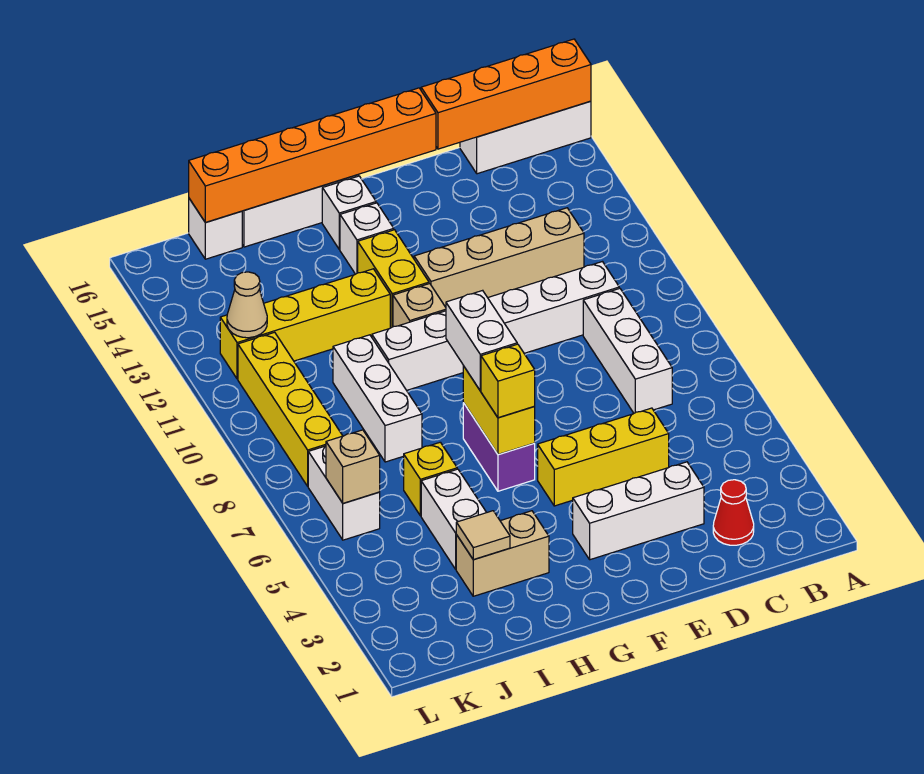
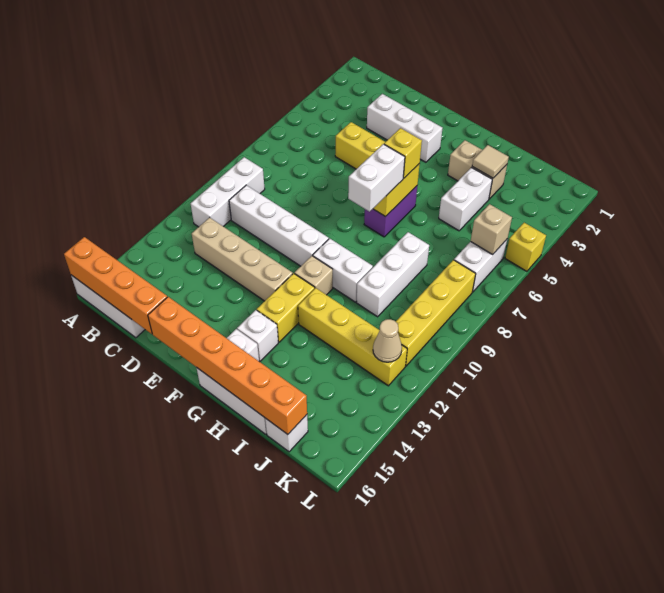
red 1x1 cone [713,480,754,545] -> none
white 1x3 brick [583,288,672,413] -> white 1x3 brick moved to [191,157,265,227]
yellow 1x1 brick [404,442,457,516] -> yellow 1x1 brick moved to [505,223,546,271]

